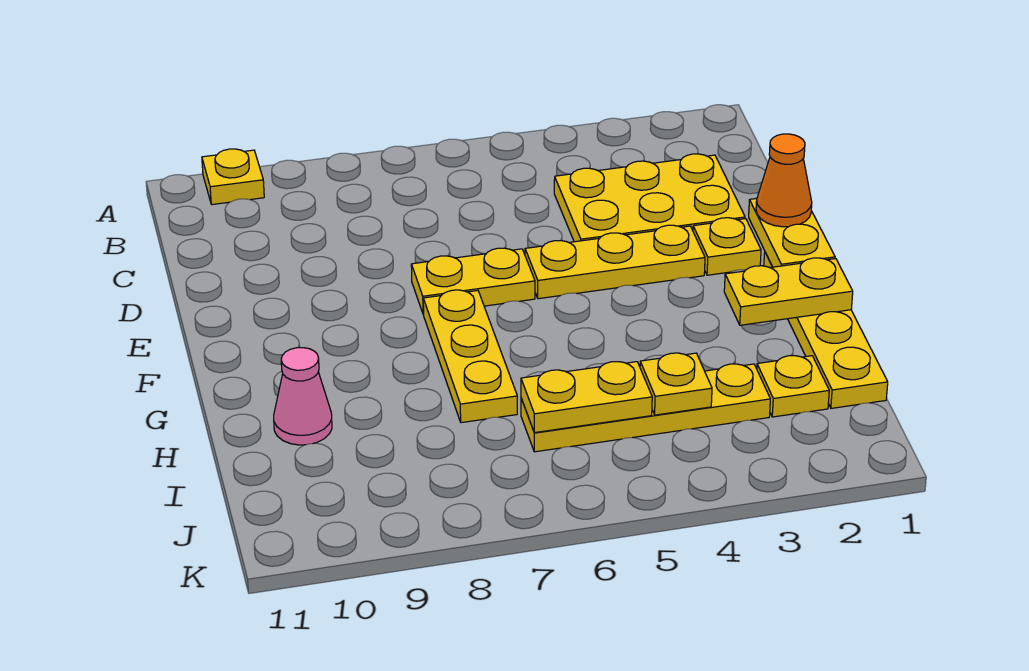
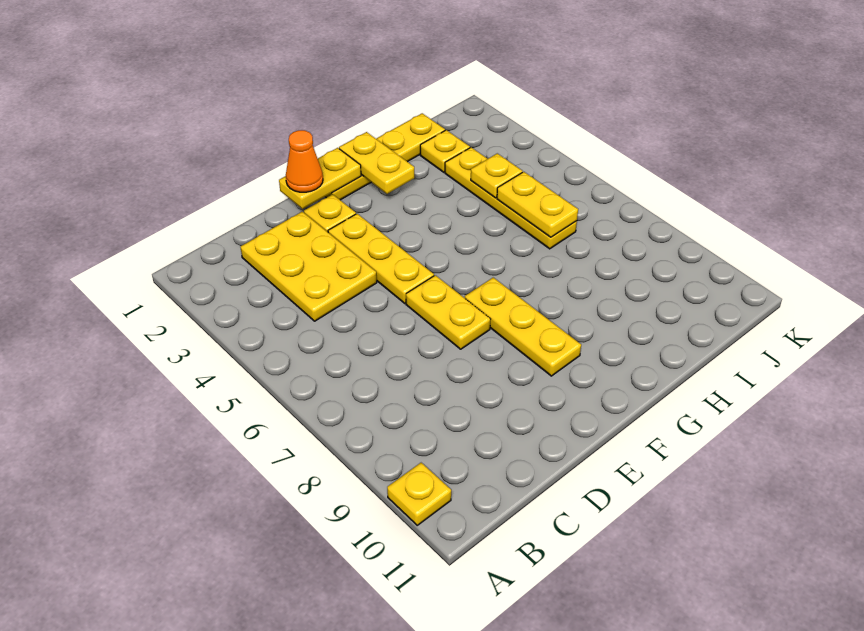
yellow 1x3 plate [423,290,517,423] -> yellow 1x3 plate turned to [465,278,581,376]
pink 1x1 cone [274,348,332,445] -> none

